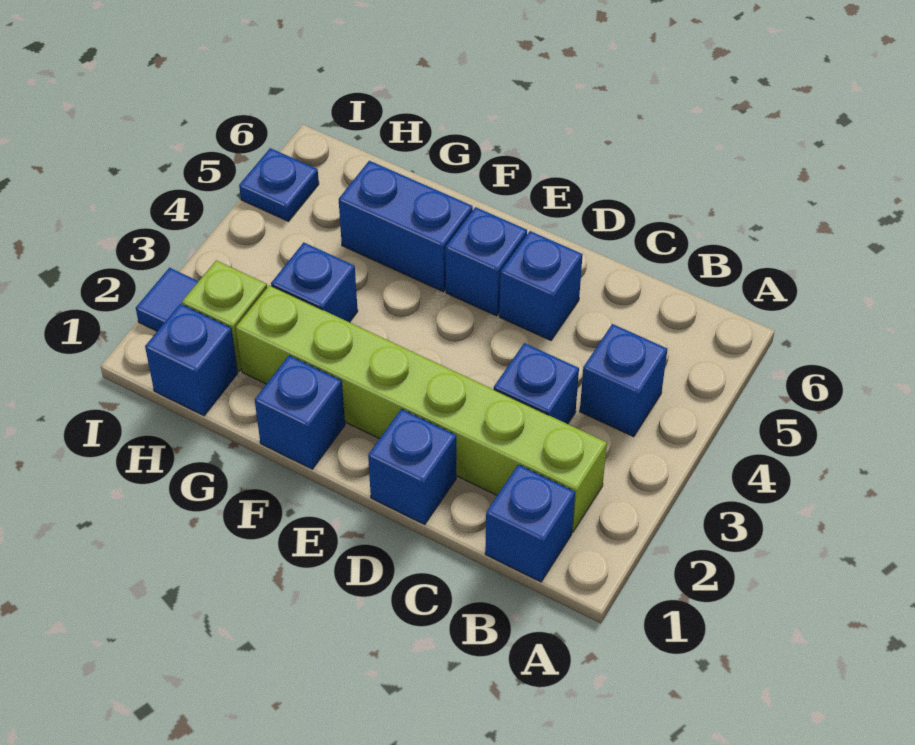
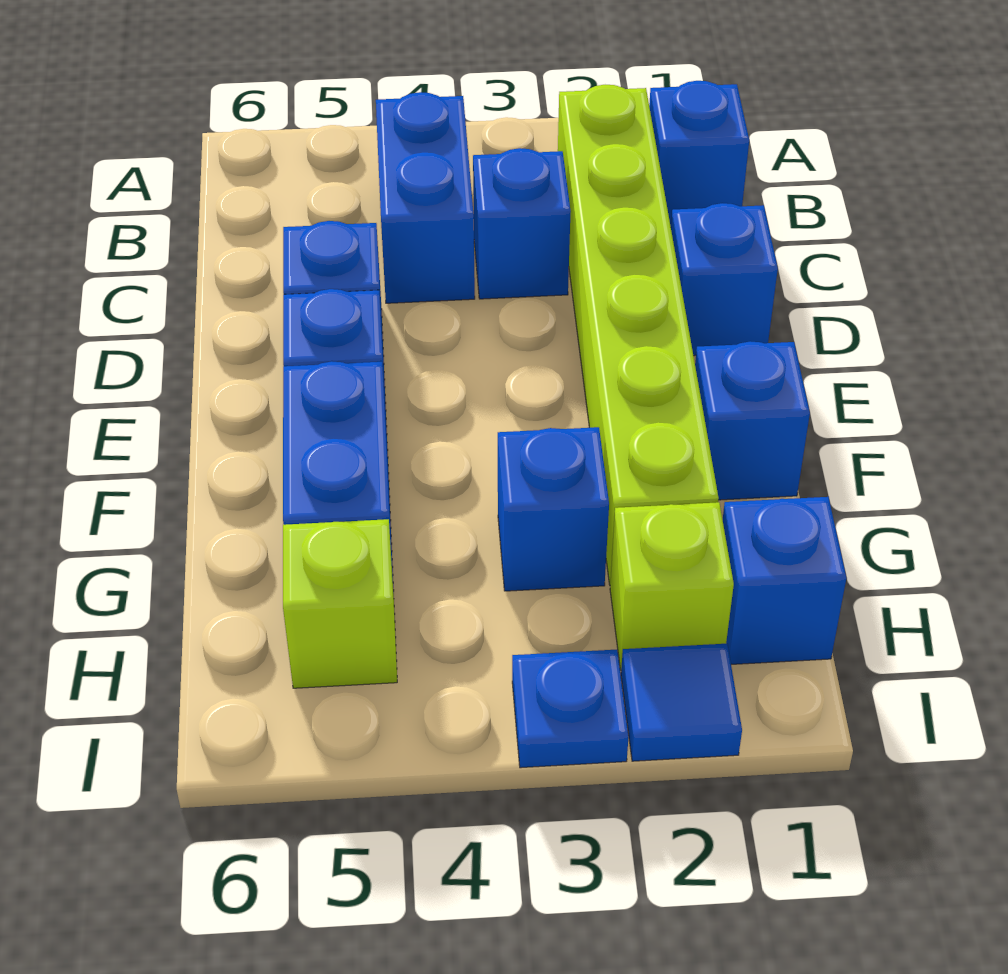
blue 1x1 brick [580,324,667,437] -> blue 1x2 brick [376,92,475,303]
none -> lime 1x1 brick [283,519,397,688]
blue 1x1 plate [239,148,319,221] -> blue 1x1 plate moved to [512,650,629,768]

